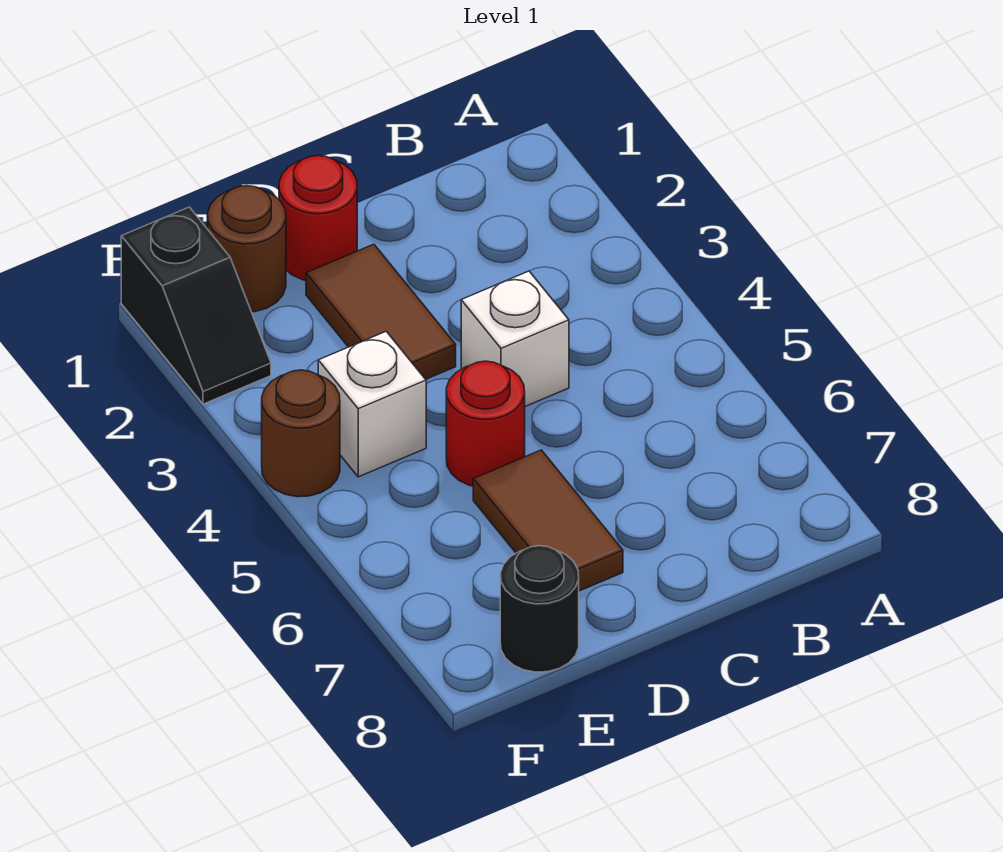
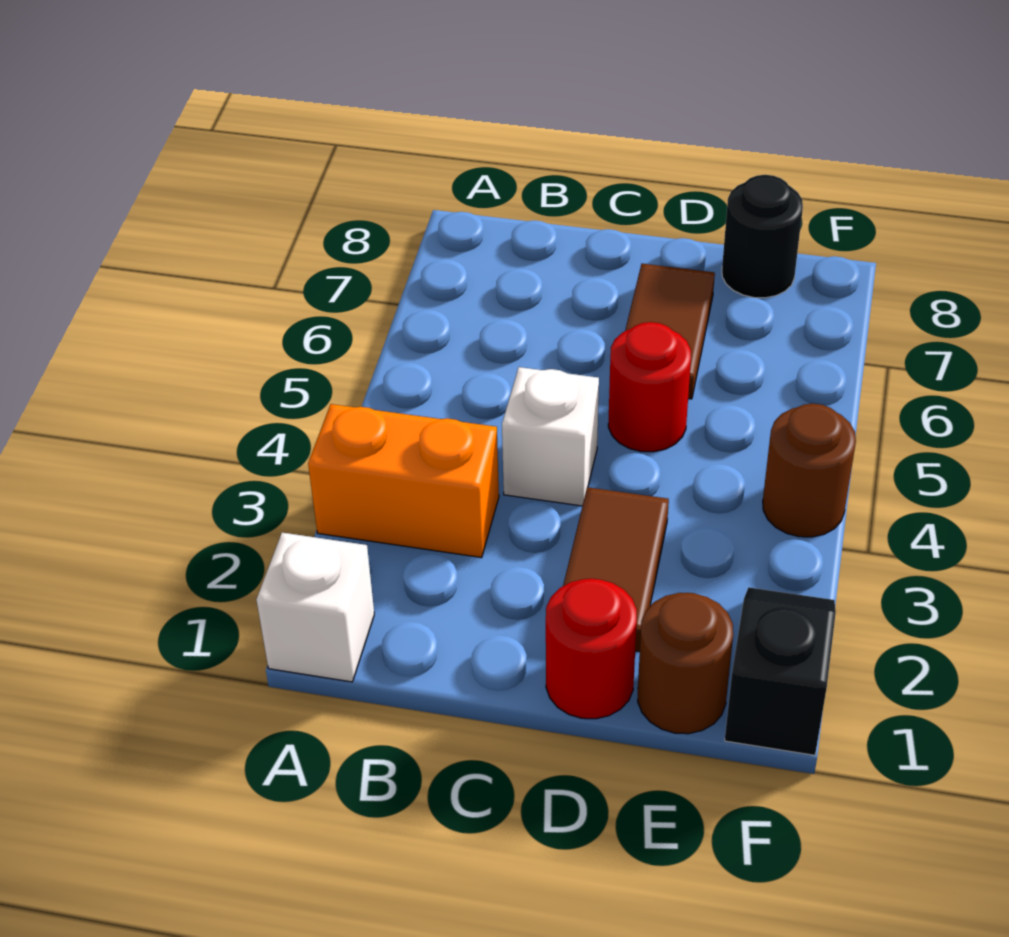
none -> orange 1x2 brick [308,404,499,558]
white 1x1 brick [318,331,426,477] -> white 1x1 brick moved to [256,533,374,682]

